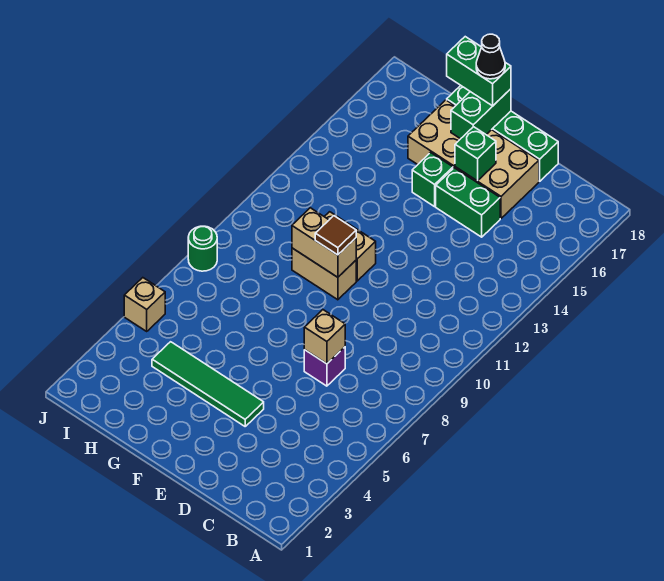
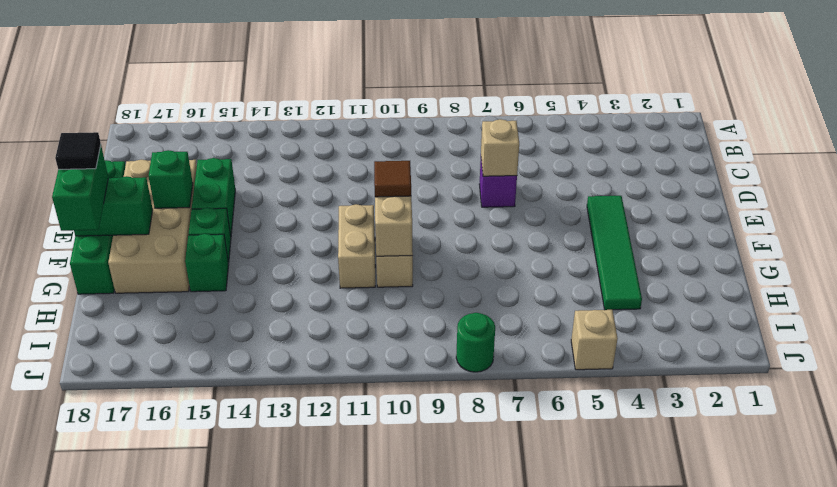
black 1x1 cone [476,34,505,79] -> black 1x1 tile [55,132,101,169]
none -> green 1x1 brick [185,234,229,292]

